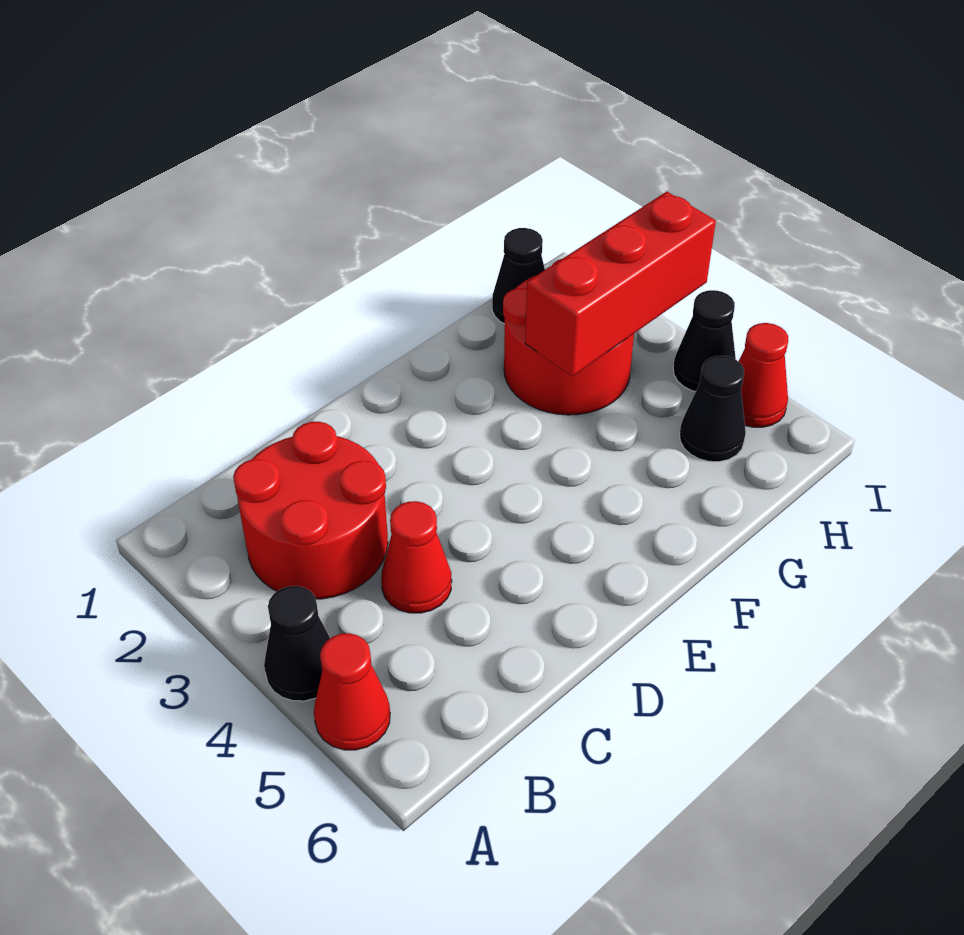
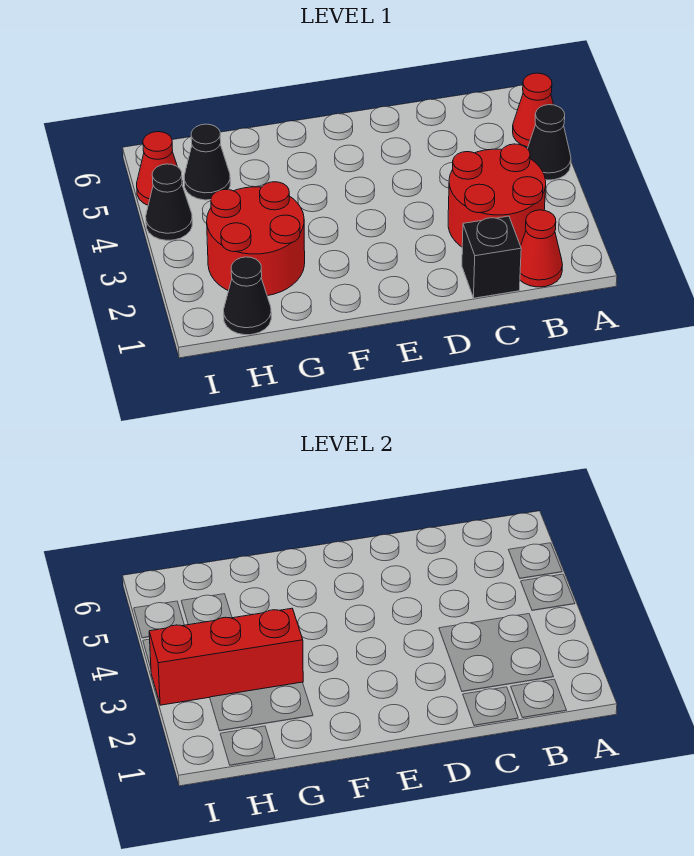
none -> black 1x1 brick [462,216,521,298]
red 1x1 cone [381,501,452,613] -> red 1x1 cone moved to [520,210,562,287]

